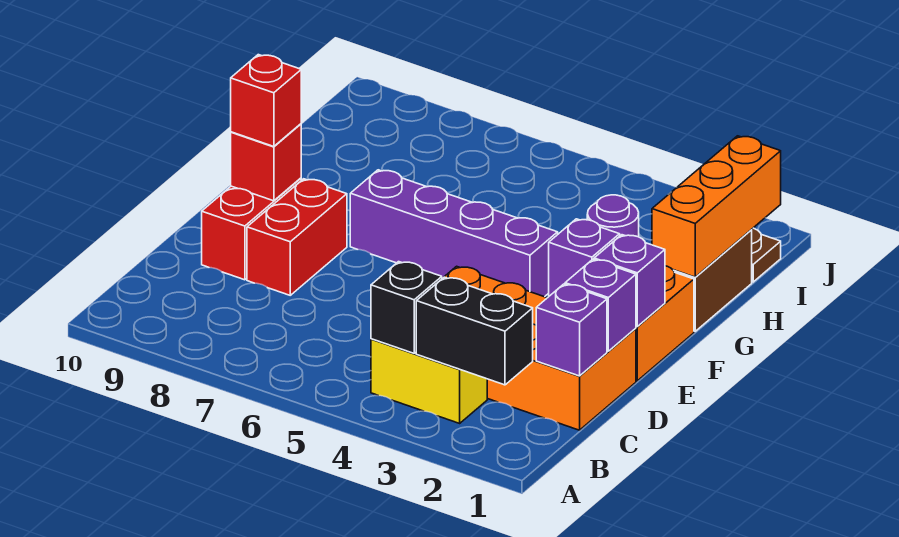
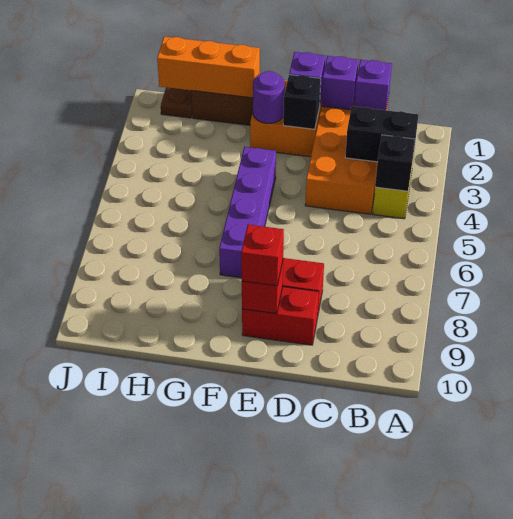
black 1x2 brick [416,277,533,385] -> black 1x2 brick turned to [345,106,418,162]
purple 1x1 brick [549,219,620,296] -> black 1x1 brick [283,75,321,129]

